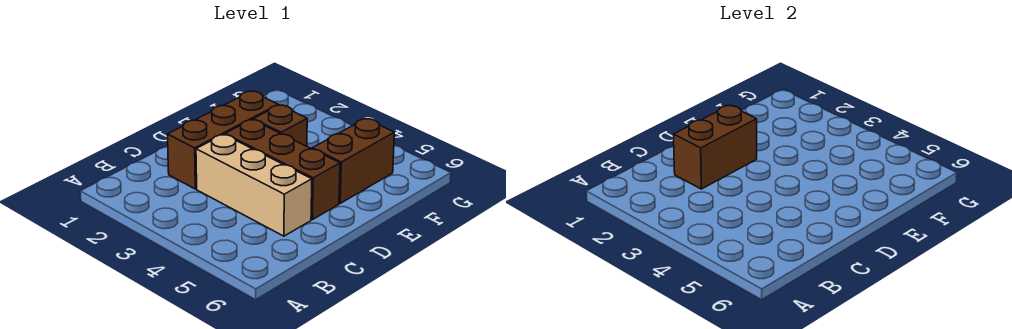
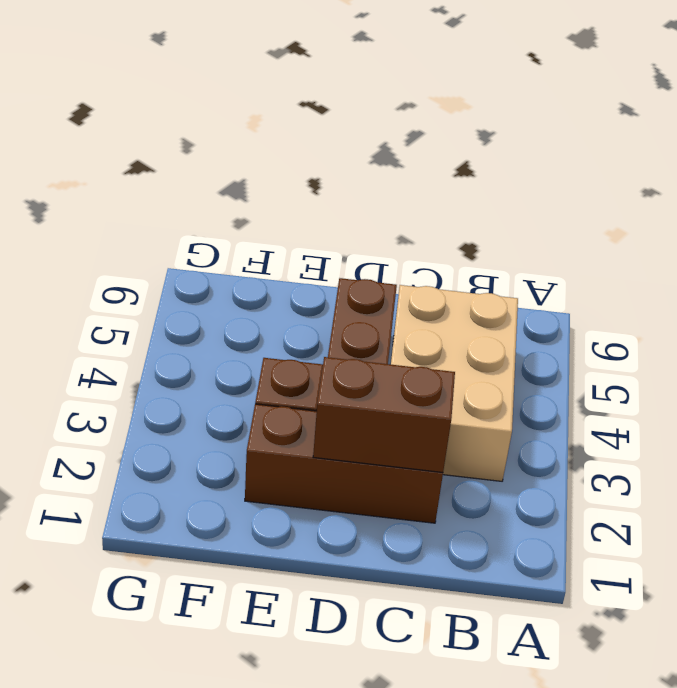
tan 1x3 brick [196,134,312,236] -> tan 2x3 brick [391,285,518,481]
brown 1x2 brick [312,119,394,203] -> none

